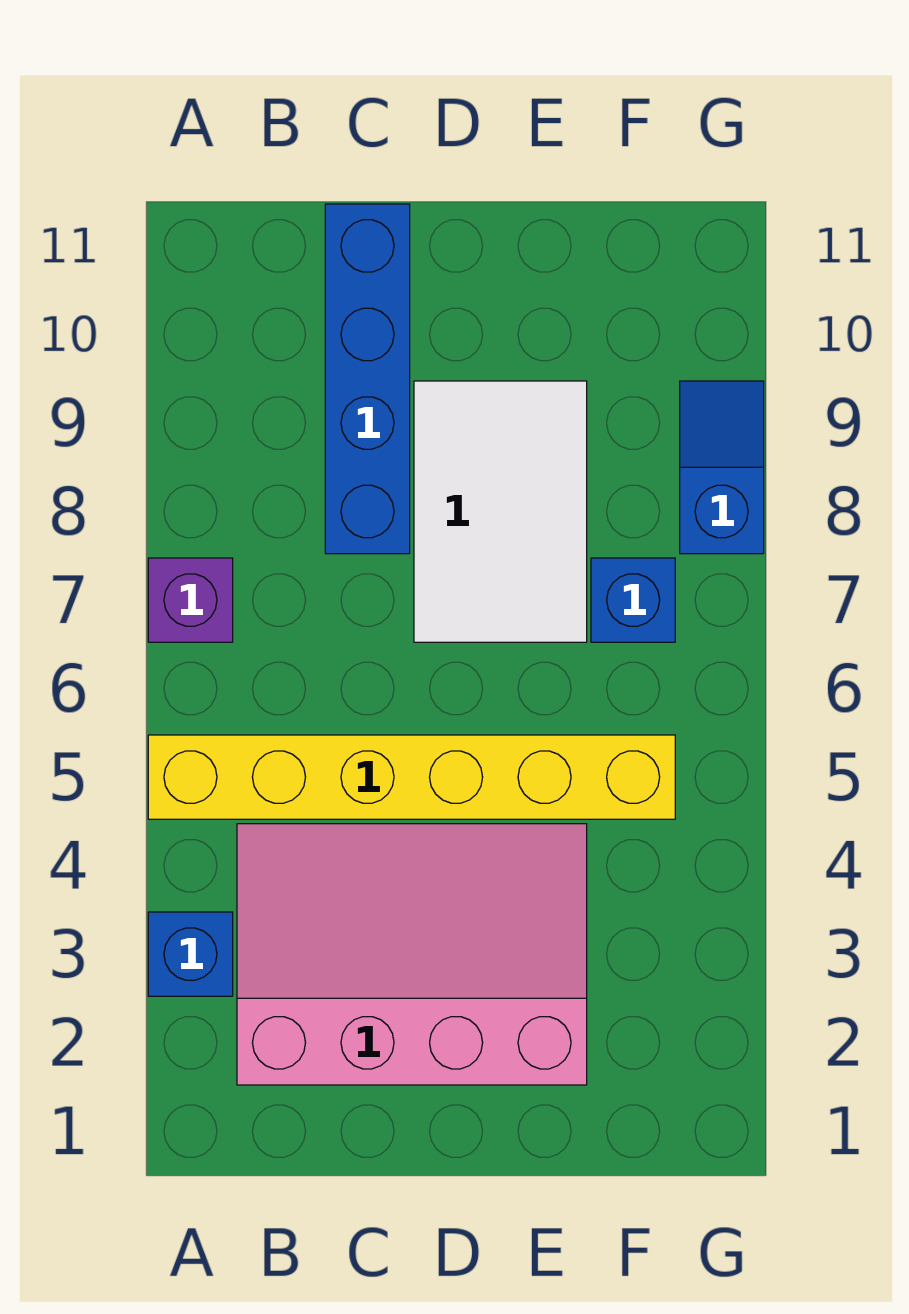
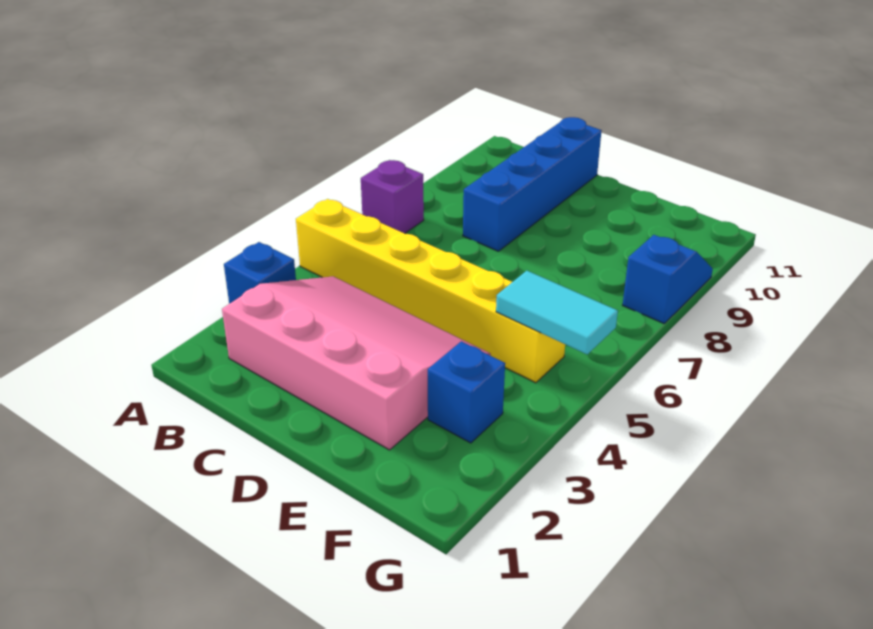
white 2x3 tile [414,381,587,642] -> none
none -> cyan 1x2 tile [496,271,618,354]
blue 1x1 brick [591,558,675,642] -> blue 1x1 brick moved to [428,341,505,443]

